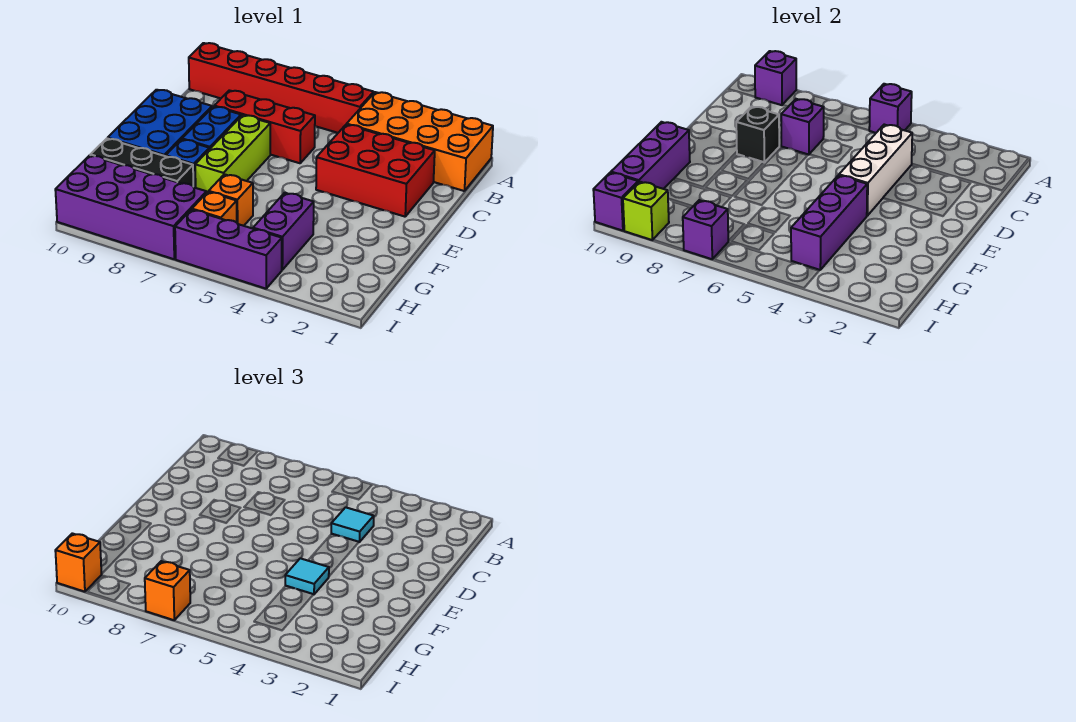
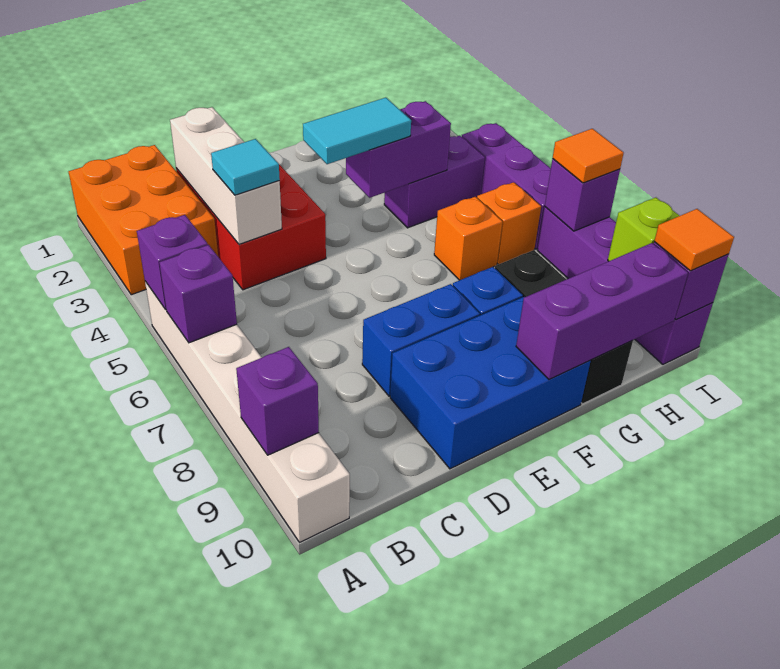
orange 2x4 brick [347,92,493,191] -> orange 2x3 brick [69,145,218,295]
red 1x6 brick [189,43,374,133] -> white 1x6 brick [145,281,350,542]
white 1x3 brick [839,125,912,216] -> white 1x3 brick turned to [170,107,282,244]
red 1x3 brick [214,90,315,163] -> none
purple 1x1 brick [781,99,824,155] -> purple 1x1 brick moved to [159,245,237,343]
lime 1x3 brick [195,115,270,193] -> none
black 1x1 brick [736,106,780,162] -> none
purple 1x3 brick [791,175,867,270] -> purple 1x2 brick [346,101,451,198]
cyan 1x1 tile [285,558,329,595] -> cyan 1x2 tile [303,98,411,164]
purple 2x4 brick [55,155,206,259] -> purple 1x4 brick [538,207,713,364]
orange 1x1 brick [145,561,190,620] -> orange 1x1 tile [553,129,624,183]
orange 1x1 brick [55,533,102,592] -> orange 1x1 tile [654,209,734,271]

